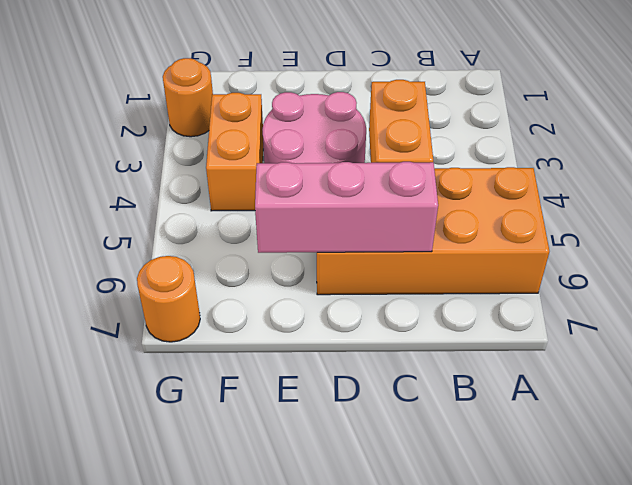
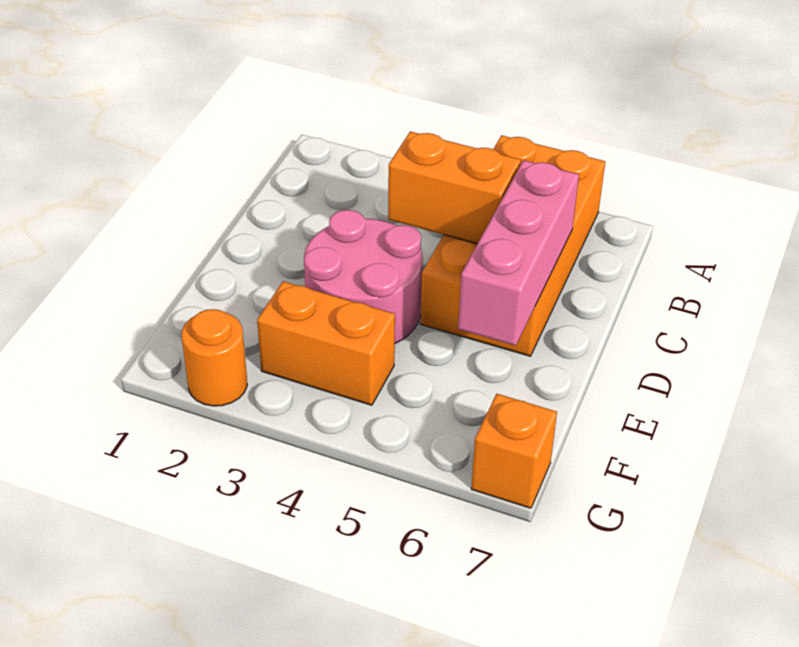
orange 1x1 round brick [137,256,200,342] -> orange 1x1 brick [471,394,557,508]

